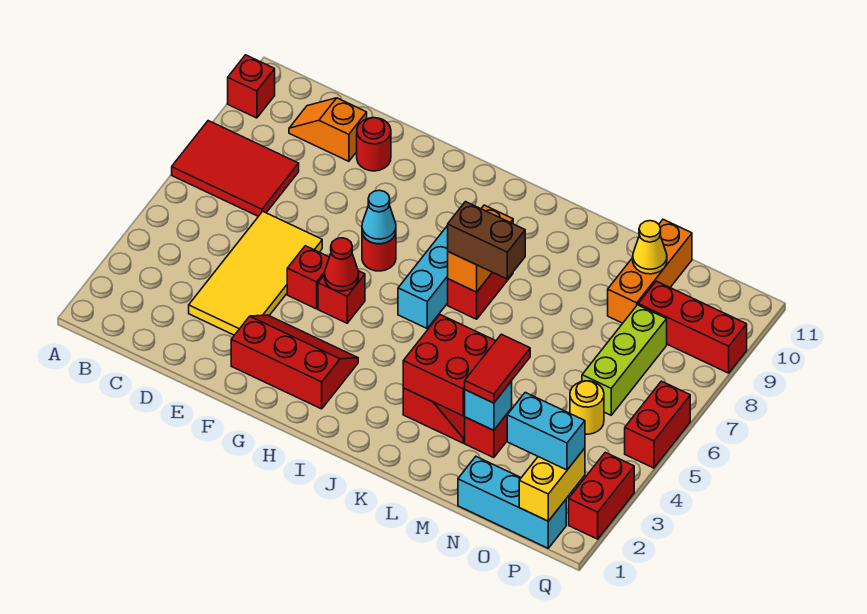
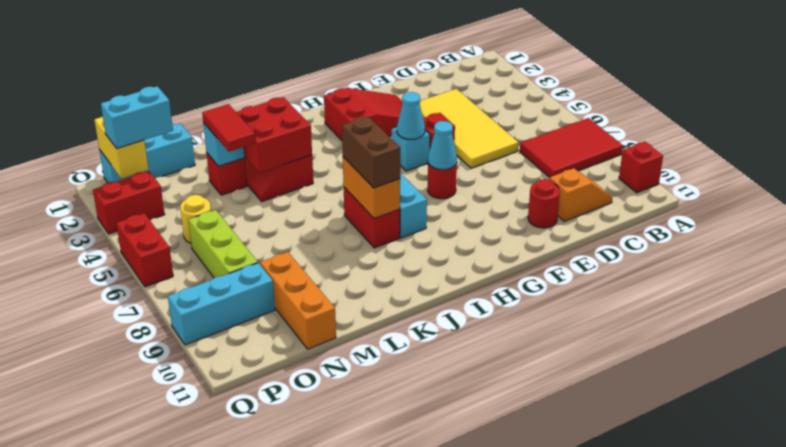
red 2x3 slope [231,315,358,409] -> red 2x3 slope turned to [324,88,403,140]
red 1x1 brick [318,271,365,323] -> cyan 1x1 brick [392,127,430,171]
red 1x1 cone [325,238,359,291] -> cyan 1x1 cone [397,92,425,139]
brown 1x2 brick [448,202,525,279] -> brown 1x2 brick turned to [342,117,400,188]
yellow 1x1 cone [633,221,667,274] -> none
red 1x3 brick [638,281,747,373] -> cyan 1x3 brick [168,263,275,345]
red 1x2 brick [569,452,634,539] -> red 1x2 brick turned to [93,171,165,234]

